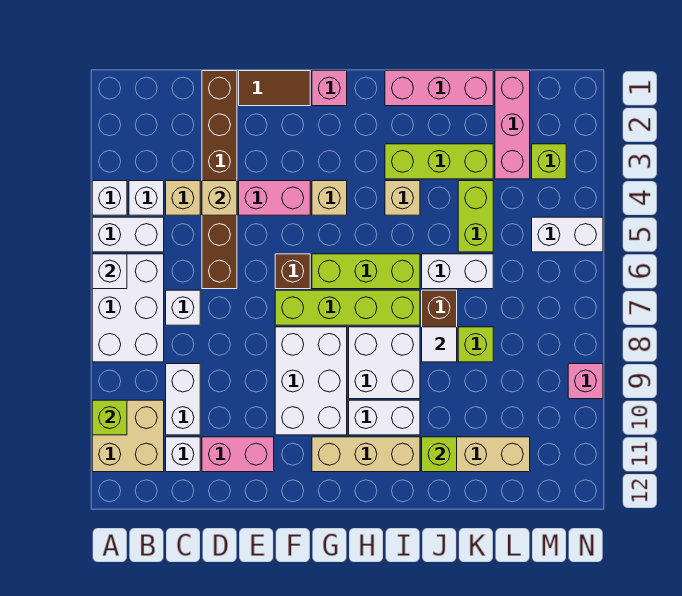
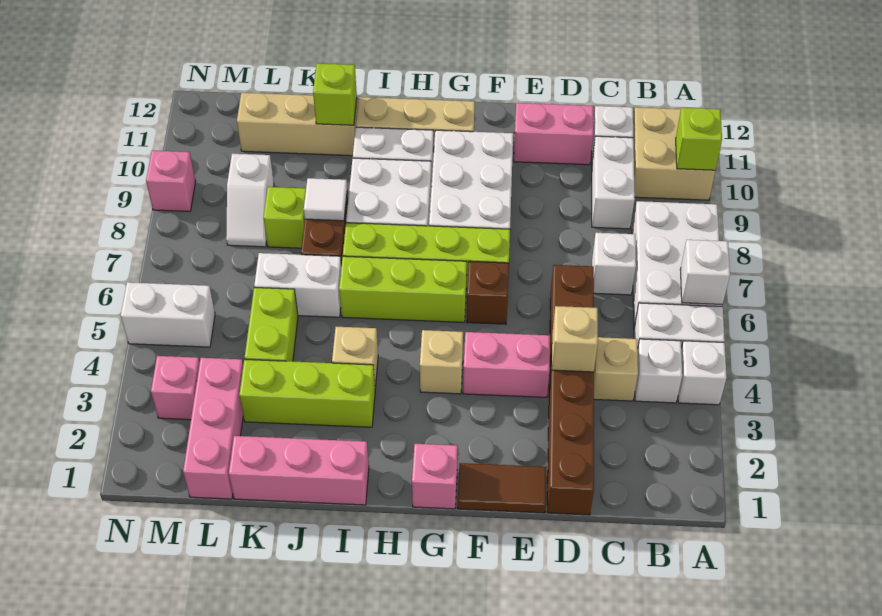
none -> white 1x2 slope [226,154,274,247]
lime 1x1 brick [532,144,566,179] -> pink 1x1 brick [151,356,200,420]

